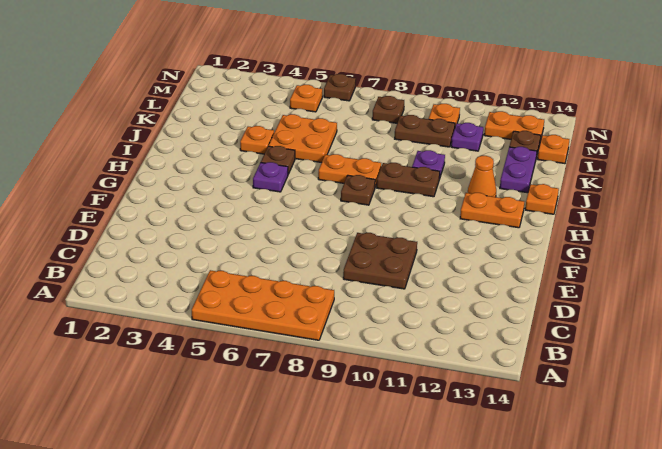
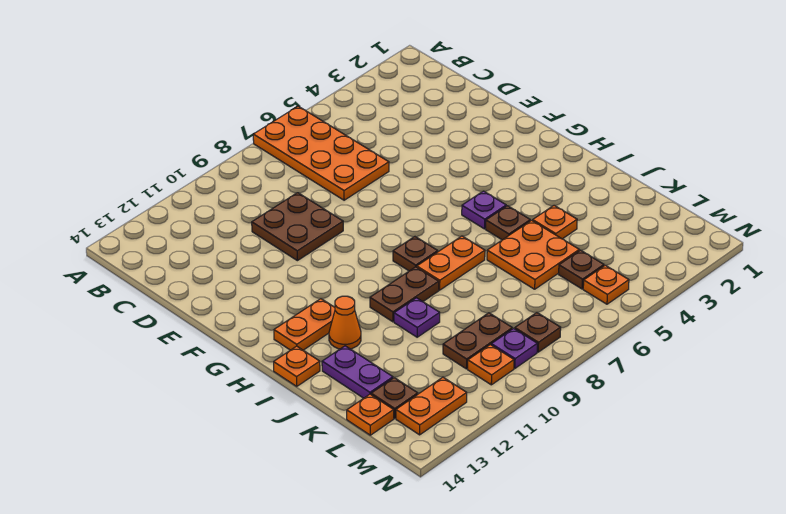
orange 2x4 plate [192,270,334,340] -> orange 2x4 plate turned to [253,106,389,200]
purple 1x1 plate [451,123,483,151] -> purple 1x1 plate moved to [491,328,537,368]
brown 1x1 plate [324,74,356,101] -> brown 1x1 plate moved to [559,250,604,289]

